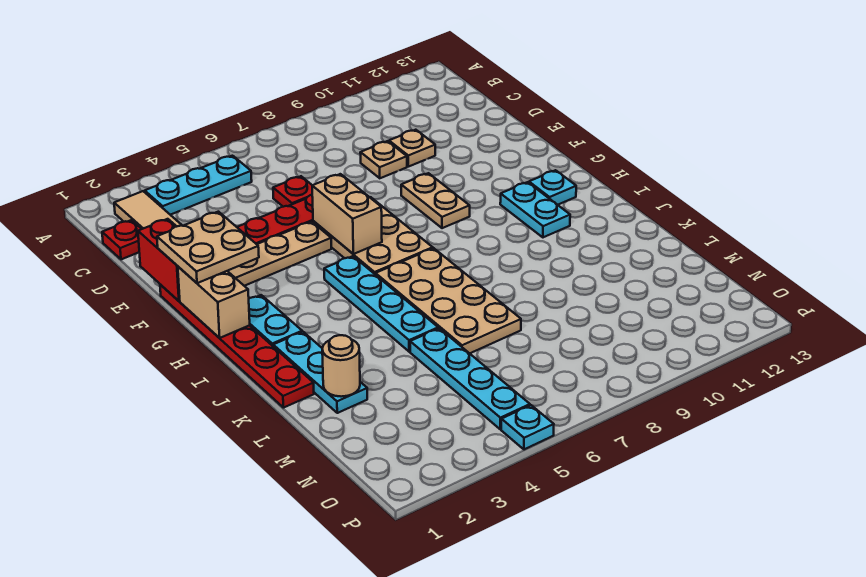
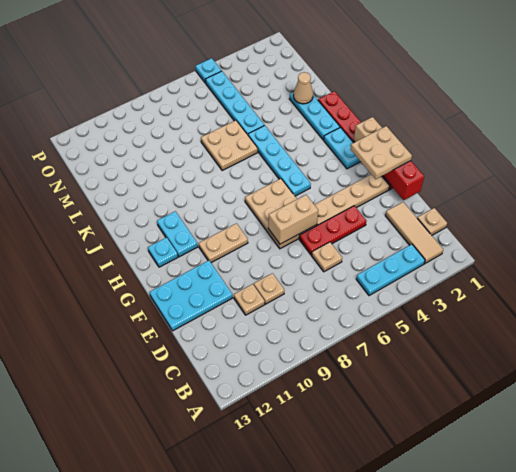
red 1x1 plate [102,220,141,259] -> tan 1x1 plate [417,208,447,235]
red 1x1 plate [273,176,312,207] -> tan 1x1 plate [312,242,342,272]
none -> cyan 2x3 plate [150,261,232,331]
tan 1x2 brick [312,174,382,254] -> tan 1x2 brick turned to [268,195,318,244]
tan 1x2 plate [401,173,470,228] -> tan 1x2 plate turned to [199,223,248,263]
tan 2x4 plate [376,248,521,353] -> tan 2x2 plate [201,120,258,171]
tan 1x1 round brick [322,335,360,397] -> tan 1x1 cone [293,72,313,104]

